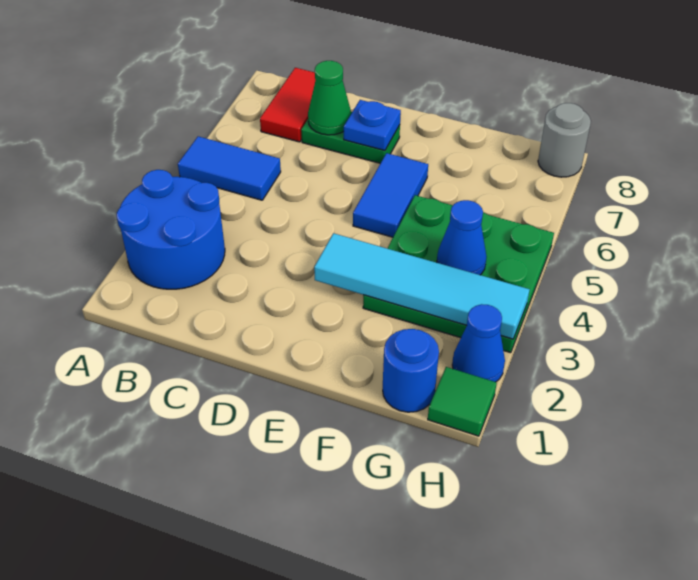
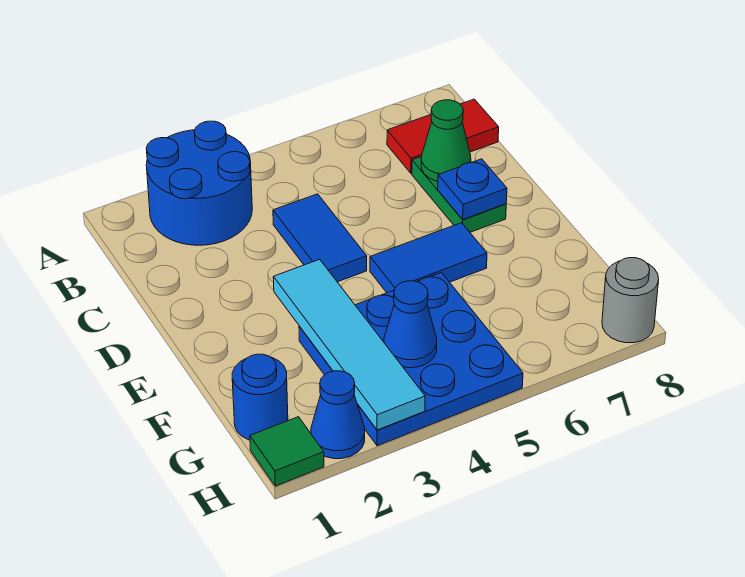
blue 1x2 tile [178,136,281,200] -> blue 1x2 tile moved to [273,194,367,282]
green 3x3 plate [363,195,554,353] -> blue 3x3 plate [299,273,523,446]

